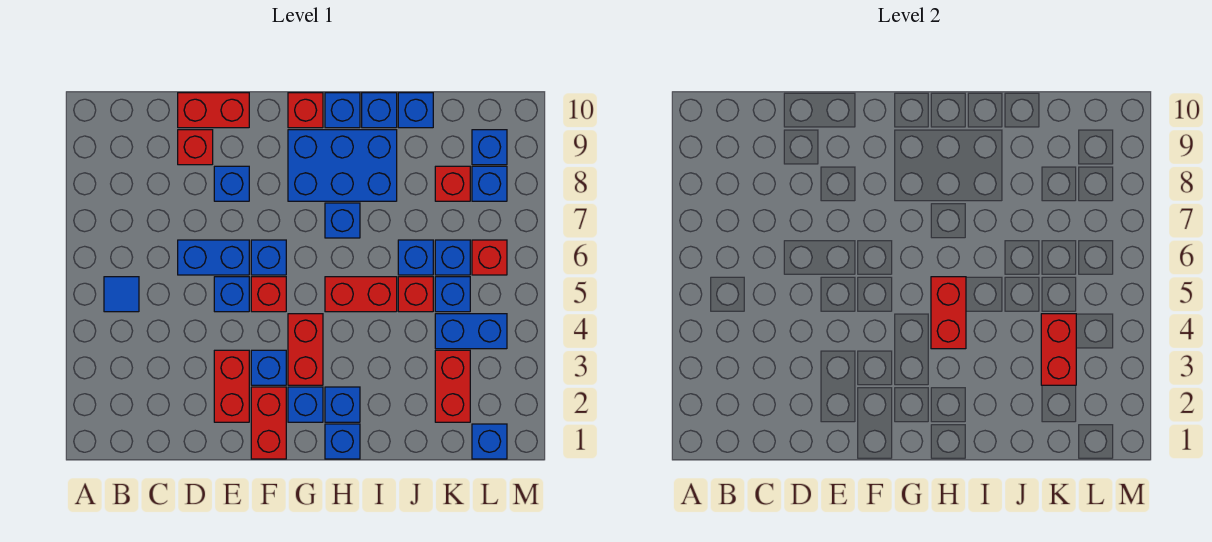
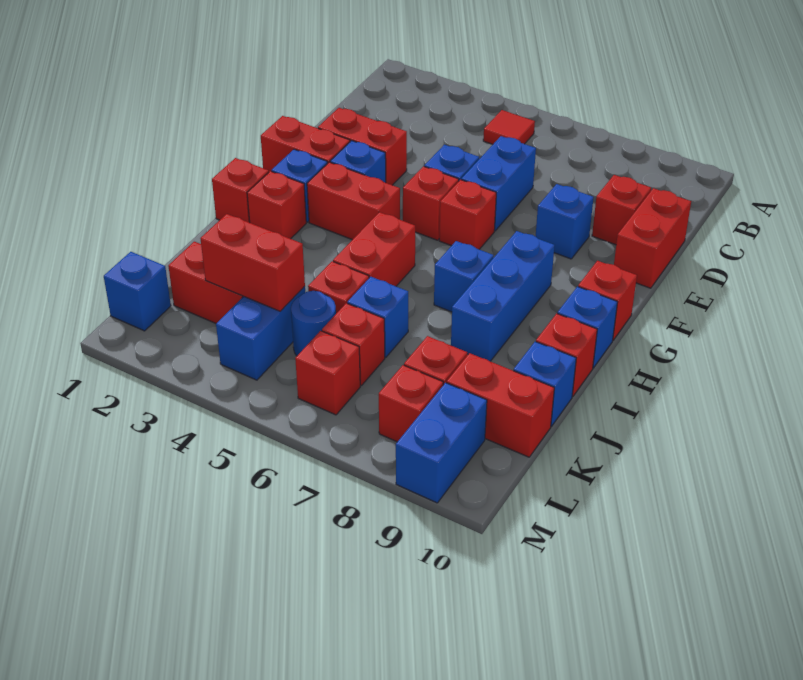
blue 1x1 tile [104,277,139,312] -> red 1x1 tile [483,110,535,145]
blue 1x1 brick [251,240,286,275] -> red 1x1 brick [439,180,496,249]
blue 2x3 brick [288,130,397,201] -> blue 1x3 brick [451,231,555,361]
blue 1x1 brick [325,424,360,459] -> red 1x1 brick [212,158,269,223]
blue 1x1 brick [325,387,360,422] -> red 1x1 brick [247,171,306,239]
red 1x2 brick [931,277,966,349] -> red 1x2 brick moved to [447,353,554,457]
blue 1x1 brick [362,93,397,128] -> red 1x1 brick [536,314,597,397]
blue 1x1 brick [435,277,470,312] -> blue 1x1 round brick [291,291,336,356]
blue 1x1 brick [435,240,470,275] -> red 1x1 brick [322,303,385,386]
blue 1x1 brick [472,166,507,201] -> red 1x1 brick [379,365,443,442]
blue 1x1 brick [472,130,507,165] -> blue 1x2 brick [396,383,487,503]

